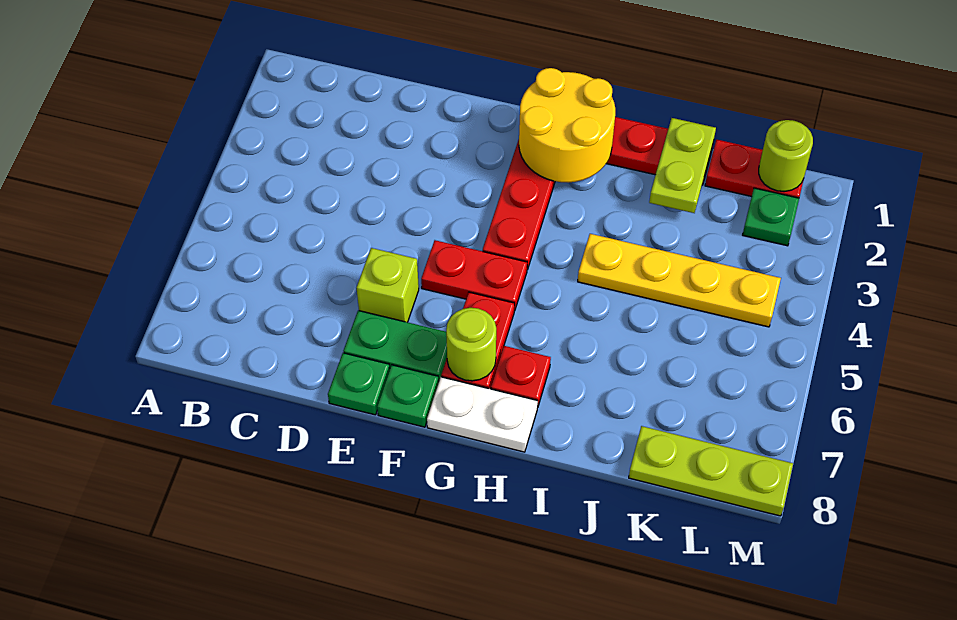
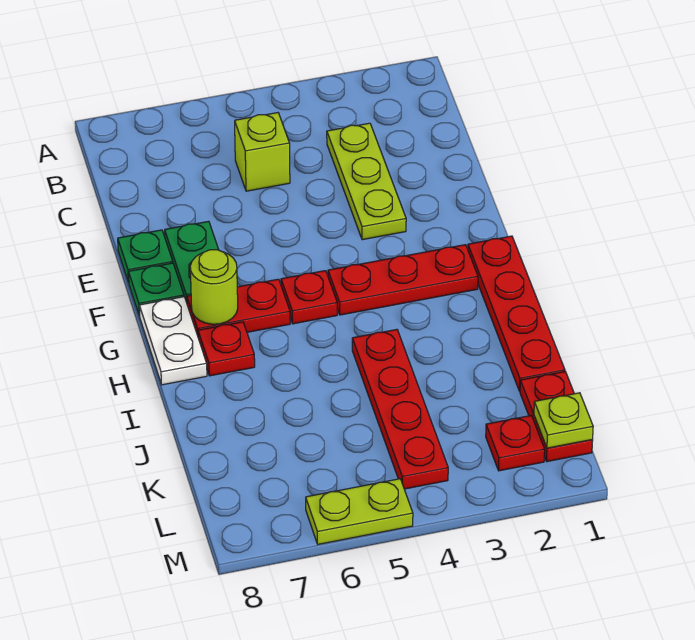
lime 1x1 brick [356,248,419,322] -> lime 1x1 brick moved to [235,113,290,191]
red 1x2 plate [421,240,527,311] -> red 1x1 plate [281,271,337,324]
yellow 2x2 round brick [519,68,615,183] -> none
yellow 1x4 plate [578,234,781,327] -> red 1x4 plate [352,329,448,489]
lime 1x2 plate [649,118,716,213] -> lime 1x2 plate moved to [306,479,413,544]
lime 1x3 plate [629,426,793,516] -> lime 1x3 plate moved to [327,123,406,240]
lime 1x1 round brick [759,120,813,192] -> lime 1x1 plate [534,393,593,448]
green 1x1 plate [743,188,799,246] -> red 1x1 plate [486,416,545,471]

